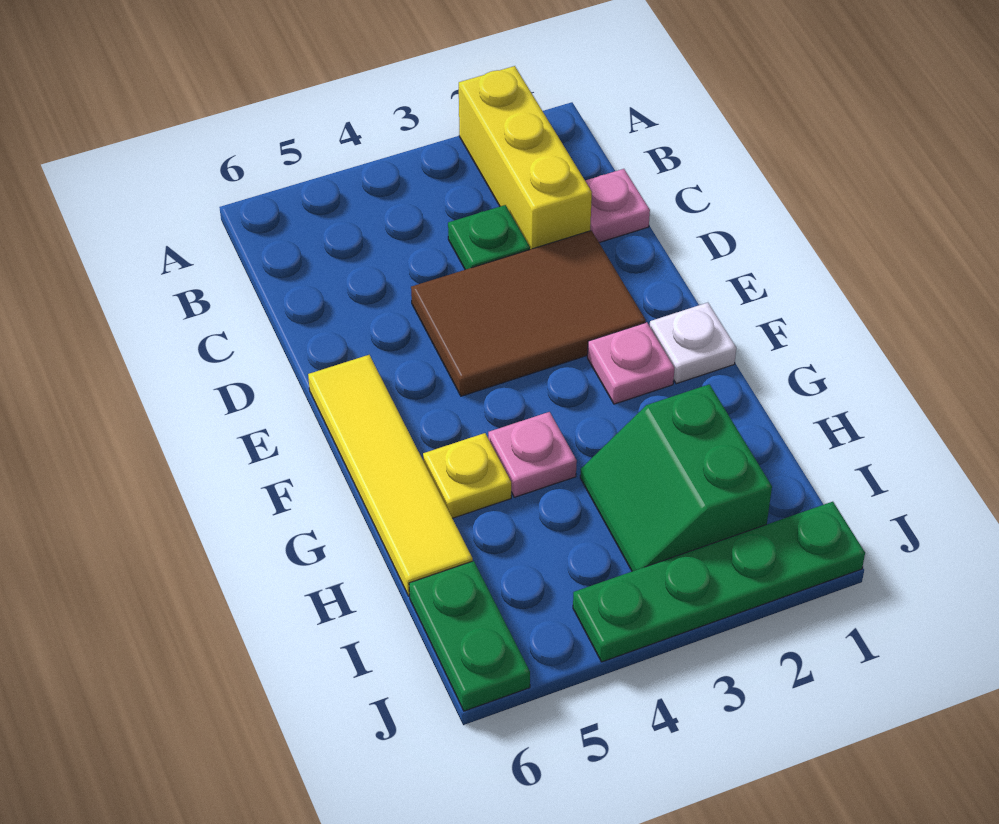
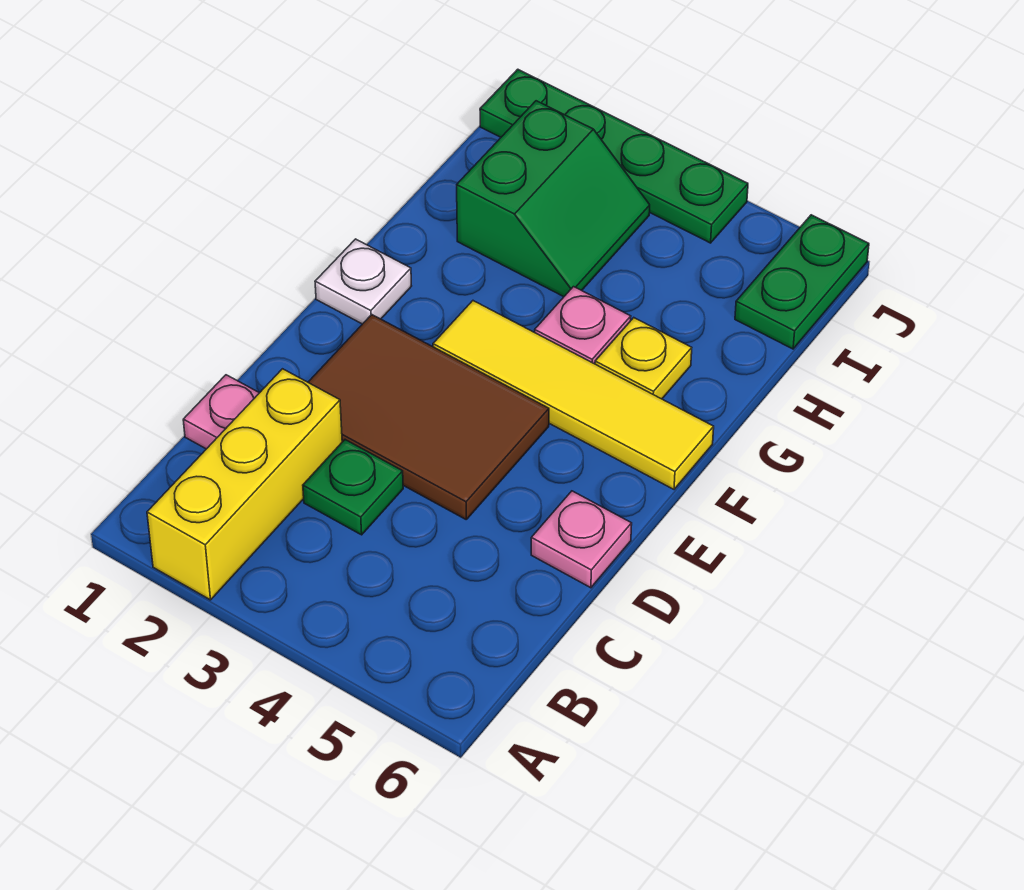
yellow 1x4 tile [308,355,473,596] -> yellow 1x4 tile turned to [433,301,714,489]
pink 1x1 plate [587,322,675,404] -> pink 1x1 plate moved to [531,491,632,588]

